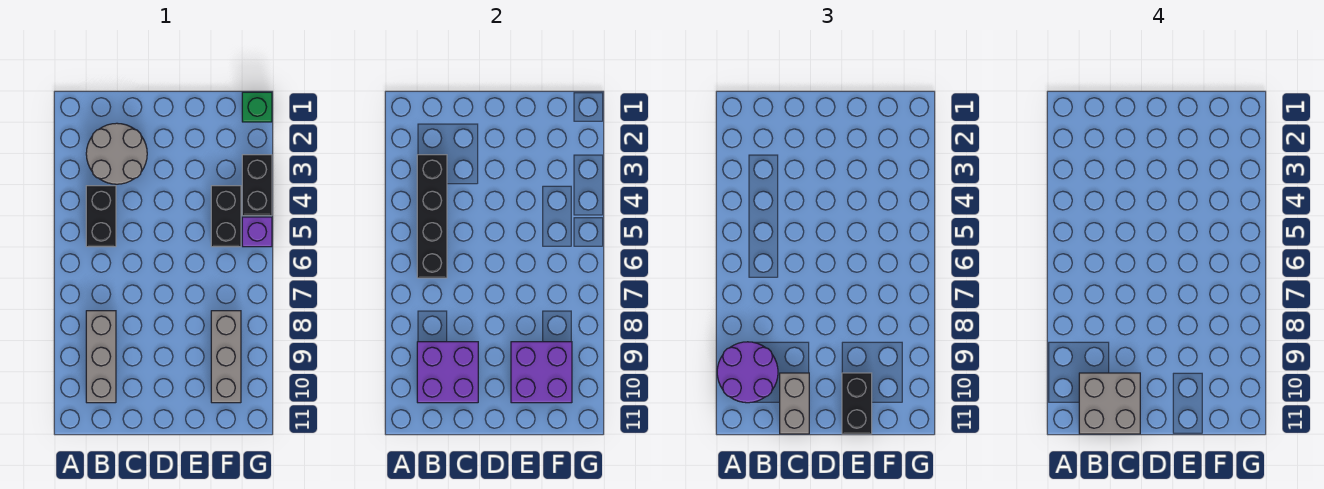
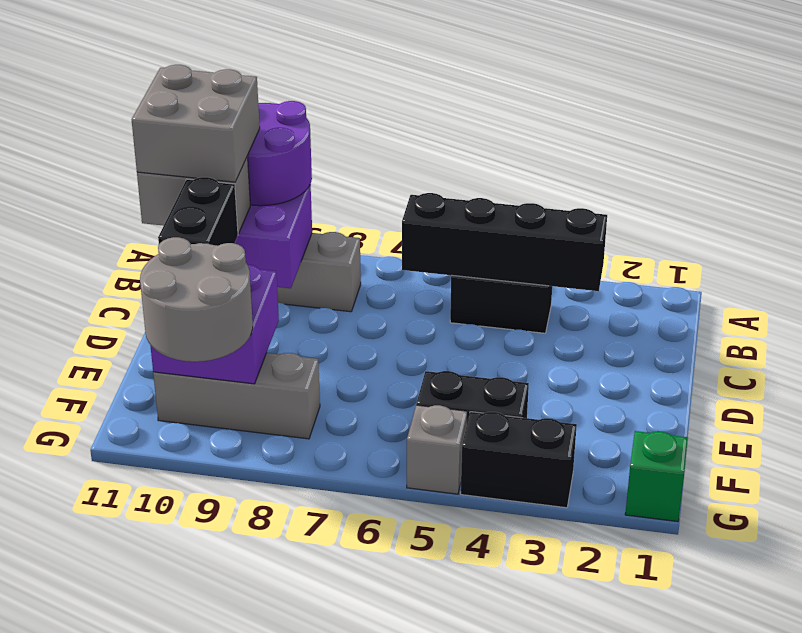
grey 2x2 round brick [86,123,147,184] -> grey 2x2 round brick moved to [140,237,253,362]
black 1x2 brick [842,373,872,434] -> black 1x2 brick turned to [158,177,238,246]
purple 1x1 brick [242,217,272,247] -> grey 1x1 brick [407,405,467,494]

